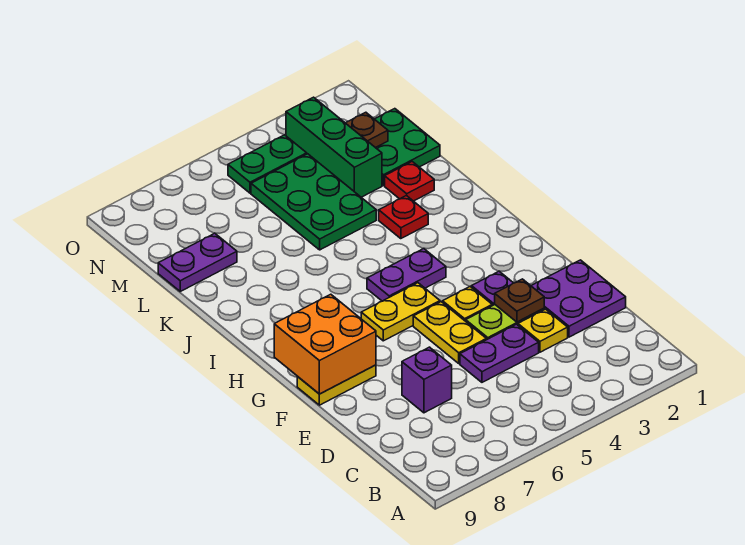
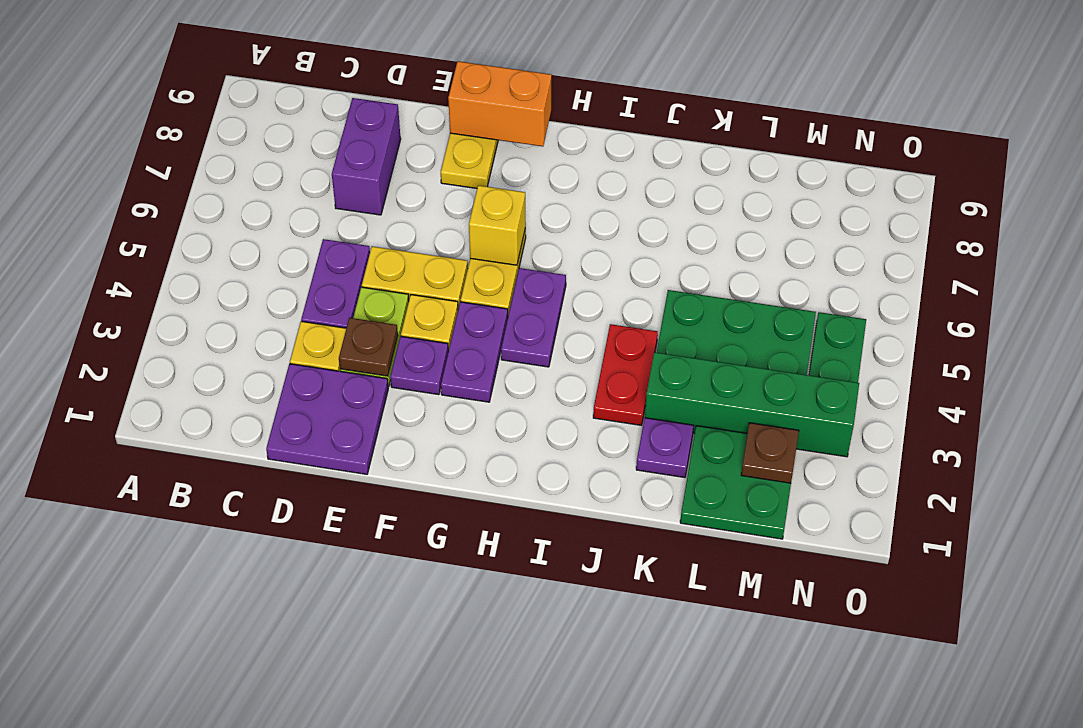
purple 1x1 brick [402,347,452,413] -> purple 1x2 brick [332,98,401,215]
orange 2x2 brick [274,294,376,394] -> orange 1x2 brick [448,61,552,146]
none -> yellow 1x1 brick [469,185,526,265]
red 1x1 plate [379,196,428,239] -> red 1x2 plate [593,324,658,425]
red 1x1 plate [385,162,434,201] -> purple 1x1 plate [636,418,694,478]
green 1x3 brick [286,97,382,197] -> green 1x4 brick [645,352,859,457]
purple 1x2 plate [158,233,237,291] -> purple 1x2 plate moved to [441,302,508,402]

